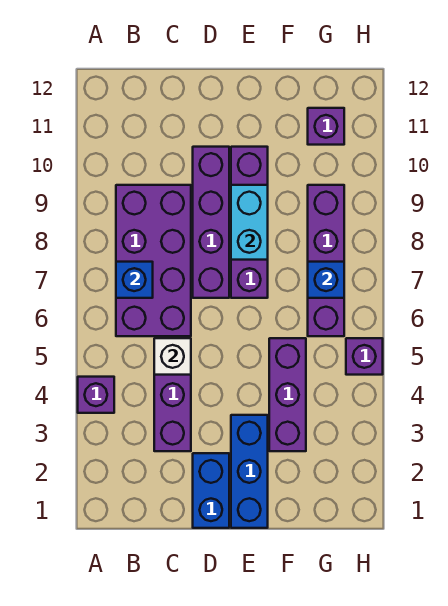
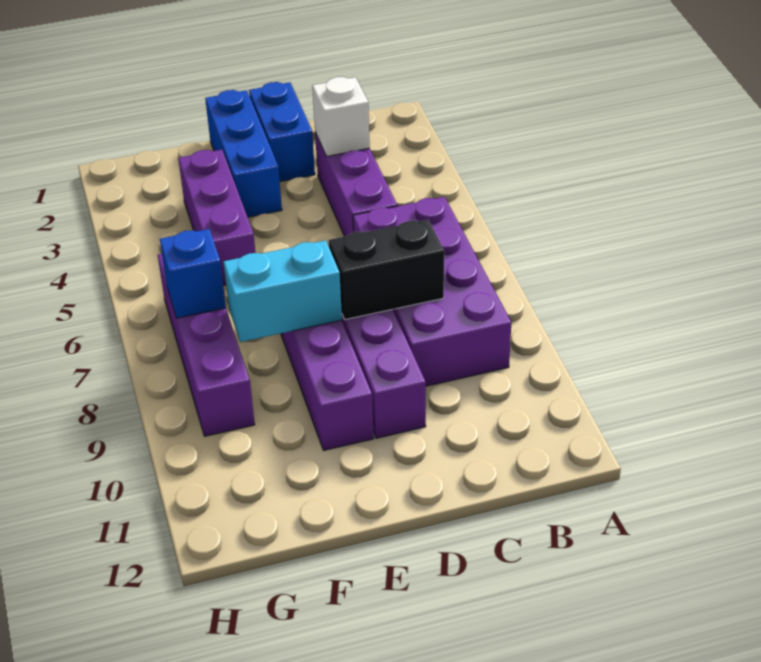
purple 1x1 brick [78,377,114,413] -> none
blue 1x1 brick [116,262,153,298] -> none
white 1x1 brick [154,338,191,375] -> white 1x1 brick moved to [312,77,370,157]
none -> black 1x2 brick [329,220,444,320]
cyan 1x2 brick [231,185,268,260] -> cyan 1x2 brick turned to [224,240,342,342]
purple 1x1 brick [308,108,344,145] -> none
purple 1x1 brick [346,338,383,375] -> none

